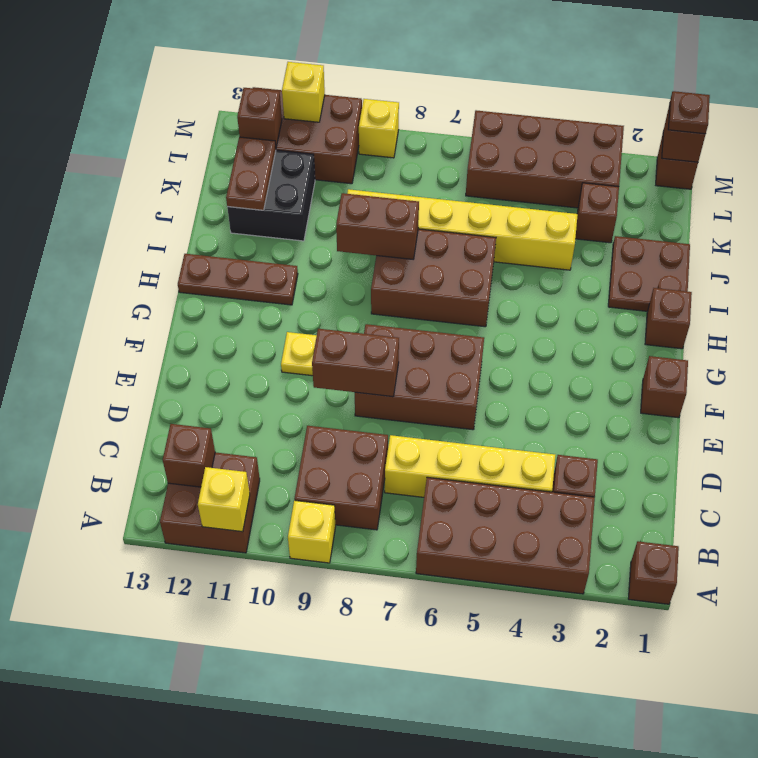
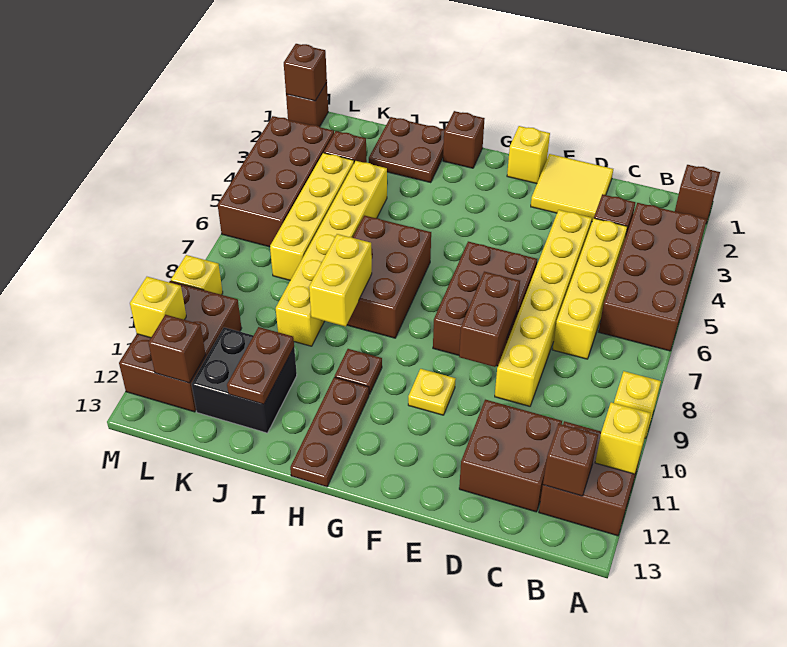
brown 2x2 brick [294,426,388,530] -> brown 2x2 brick moved to [459,400,562,512]
none -> yellow 2x2 tile [531,154,613,222]
none -> yellow 1x6 brick [495,210,592,406]
brown 1x1 brick [641,356,688,418] -> yellow 1x1 brick [507,126,550,184]
brown 1x2 brick [336,193,419,259] -> yellow 1x2 brick [309,234,372,326]
brown 1x2 plate [226,137,276,210] -> brown 1x2 plate turned to [227,327,294,404]
none -> yellow 1x4 brick [270,153,354,280]
brown 1x1 plate [668,91,710,134] -> brown 1x1 plate moved to [335,349,382,395]

